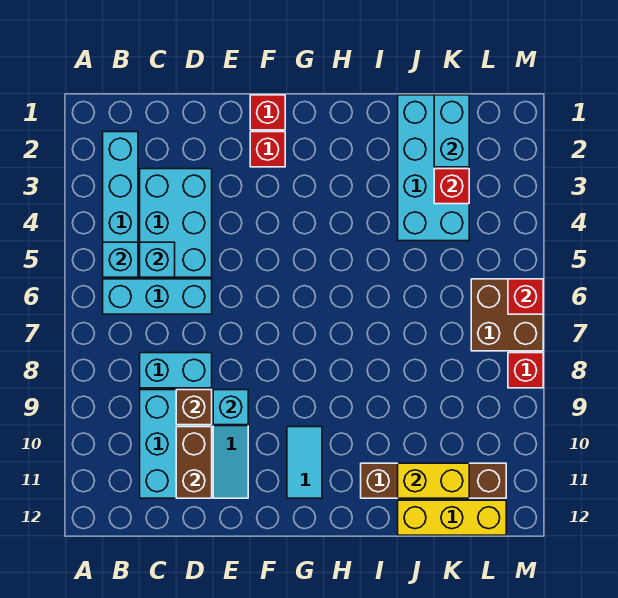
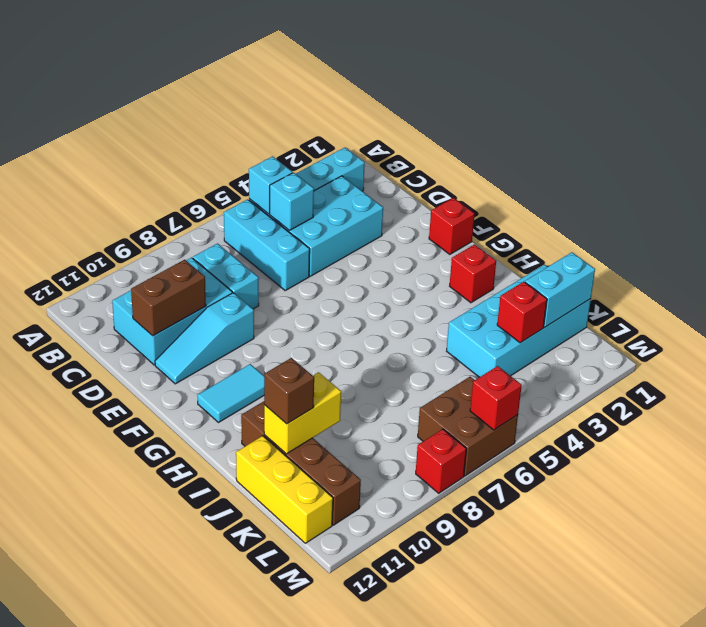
brown 1x1 brick [176,390,212,425] -> brown 1x1 brick moved to [264,358,314,424]
cyan 1x1 brick [213,390,248,425] -> none
red 1x1 brick [250,132,285,167] -> red 1x1 brick moved to [450,244,496,303]
yellow 1x2 brick [398,463,469,498] -> yellow 1x2 brick turned to [264,372,341,454]

